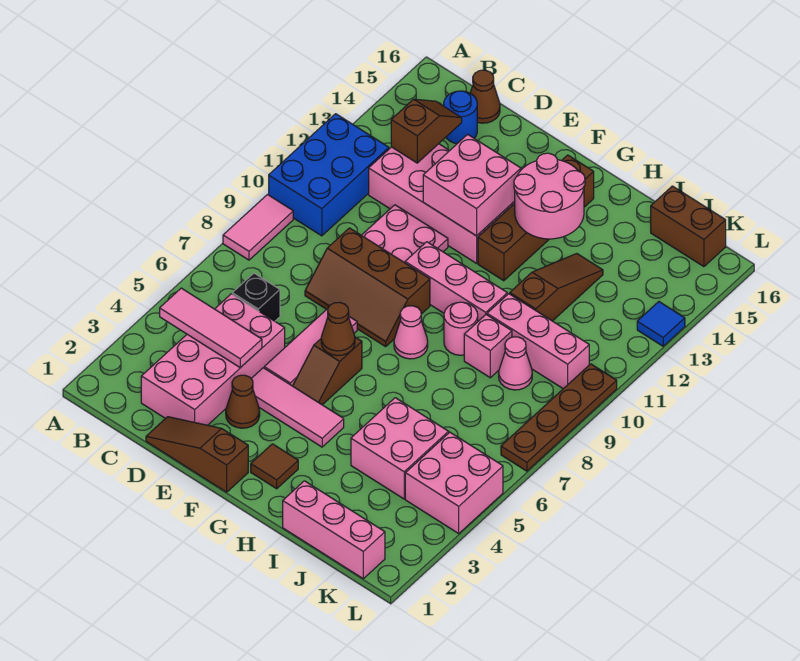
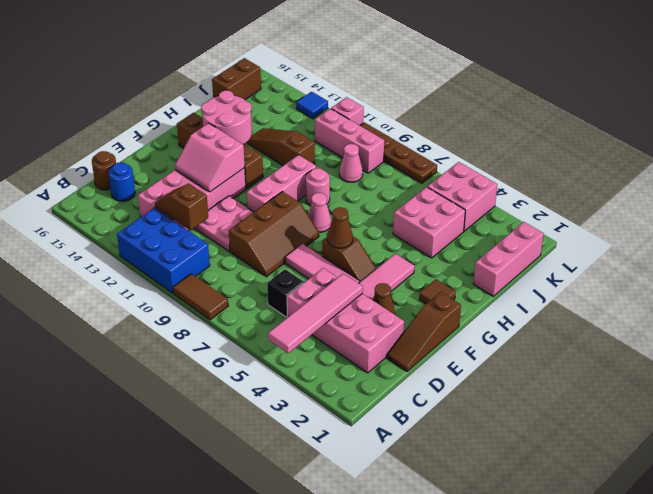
pink 1x2 tile [223,195,293,260] -> brown 1x2 tile [173,274,228,320]
pink 1x3 tile [160,288,262,368] -> pink 1x4 tile [268,274,363,353]
brown 1x2 slope [391,99,462,163] -> brown 1x2 slope moved to [155,184,208,230]
brown 1x1 cone [470,70,500,123] -> brown 1x1 round brick [92,151,116,190]
pink 2x2 brick [423,134,521,236] -> pink 2x2 slope [175,123,245,192]
pink 1x1 brick [464,315,512,378] -> pink 1x1 brick moved to [331,97,364,125]
pink 1x3 brick [487,294,589,389] -> pink 1x3 brick turned to [315,109,384,173]

